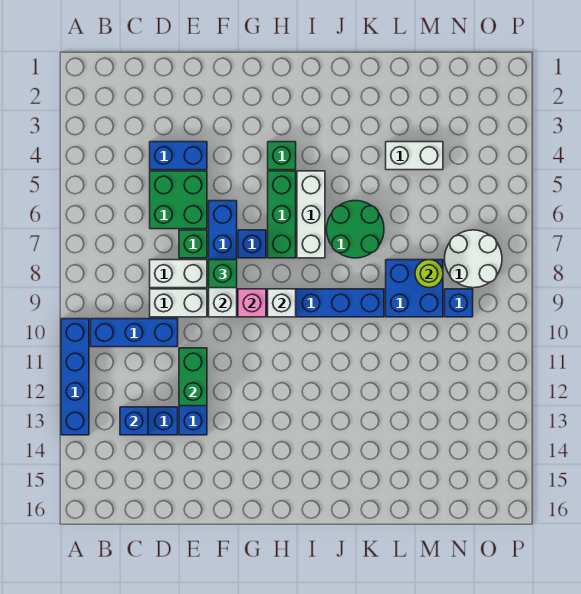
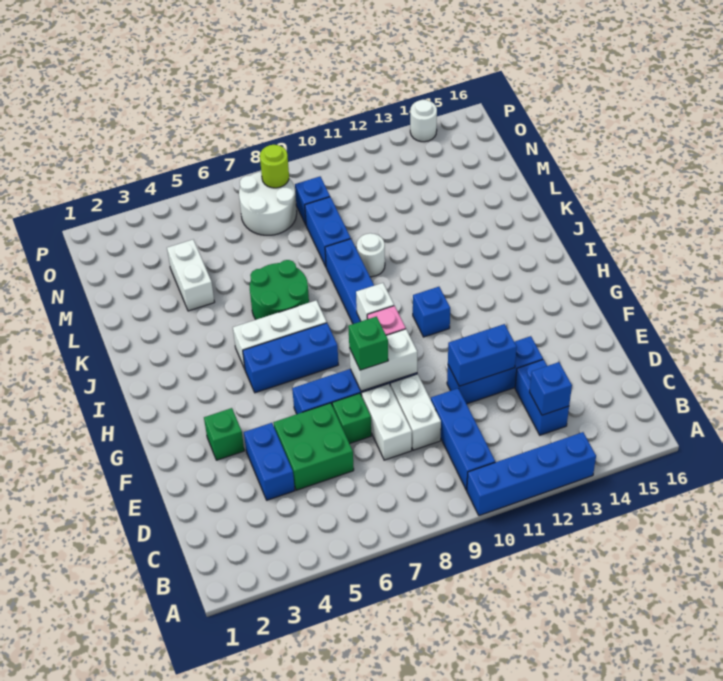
green 1x2 brick [179,348,207,406] -> blue 1x2 brick [448,324,517,386]
blue 1x1 brick [238,230,266,258] -> blue 1x1 brick moved to [413,287,450,337]
green 1x1 brick [268,142,296,170] -> green 1x1 brick moved to [204,408,244,460]
green 1x3 brick [268,171,296,258] -> blue 1x3 brick [243,323,338,393]
none -> white 1x1 round brick [357,233,385,277]
blue 2x2 brick [386,260,443,317] -> blue 1x2 brick [305,197,351,266]
lime 1x1 round brick [415,260,443,288] -> lime 1x1 round brick moved to [260,145,289,188]
none -> white 1x1 round brick [410,100,437,142]

